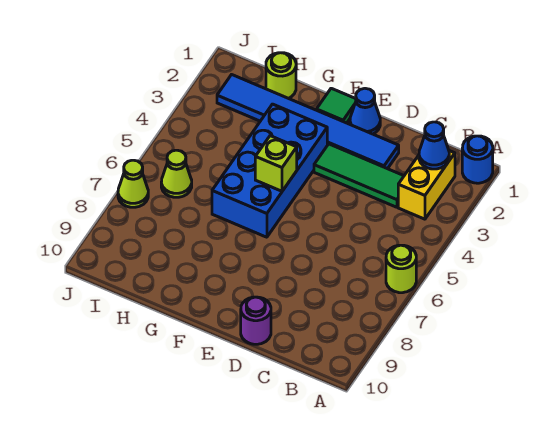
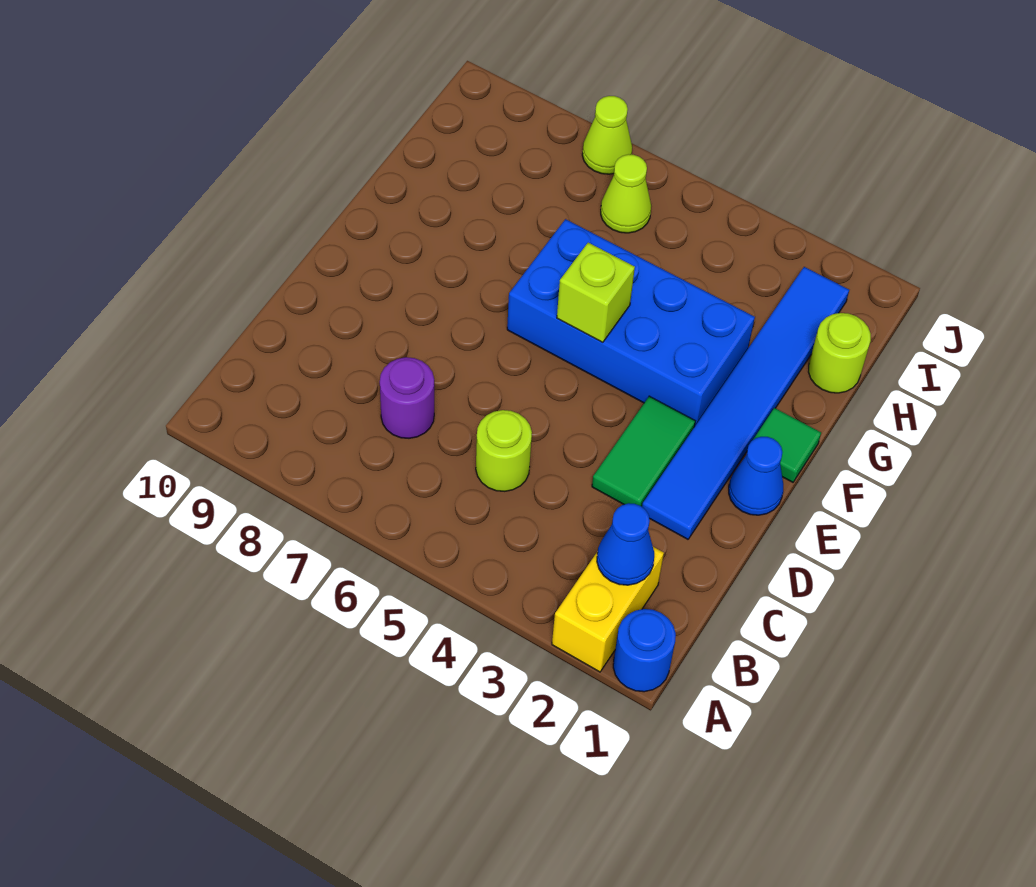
lime 1x1 round brick [386,245,416,293] -> lime 1x1 round brick moved to [476,410,532,491]
yellow 1x2 brick [398,151,455,219] -> yellow 1x2 brick turned to [552,547,664,672]
green 1x3 tile [314,144,404,207] -> green 1x2 tile [592,396,695,507]
purple 1x1 round brick [241,297,271,344] -> purple 1x1 round brick moved to [380,357,434,438]

